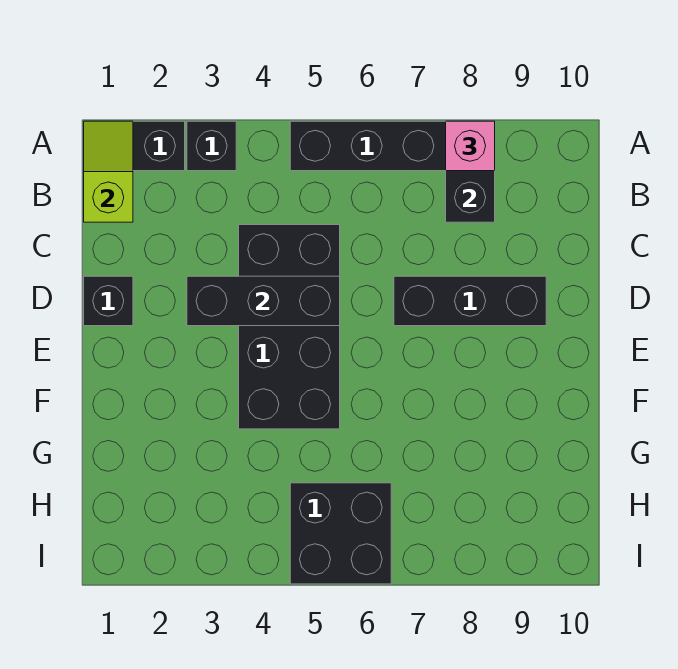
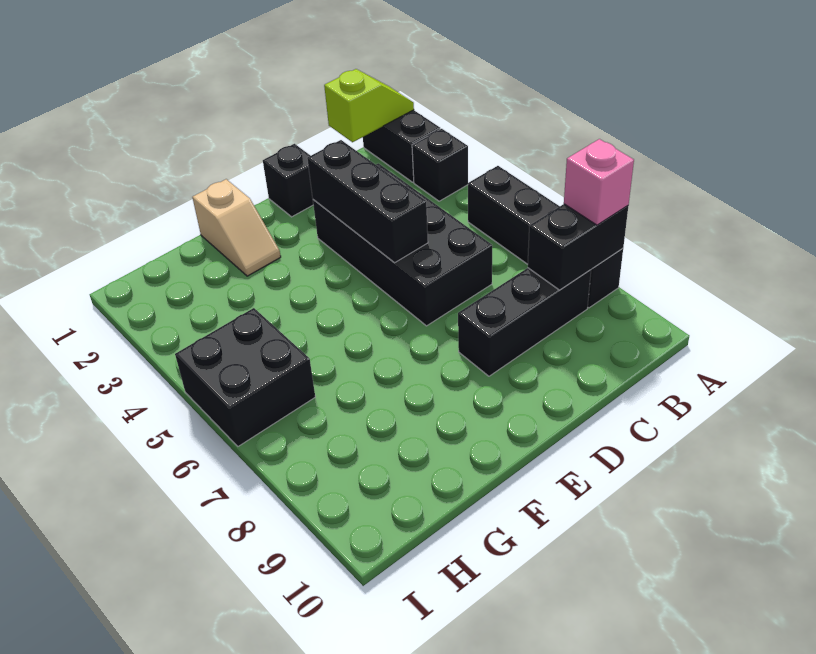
black 2x4 brick [239,225,340,429] -> black 2x4 brick turned to [313,163,492,326]
black 1x3 brick [394,276,546,326] -> black 1x3 brick turned to [458,268,591,376]
none -> tan 1x2 slope [192,179,281,276]

